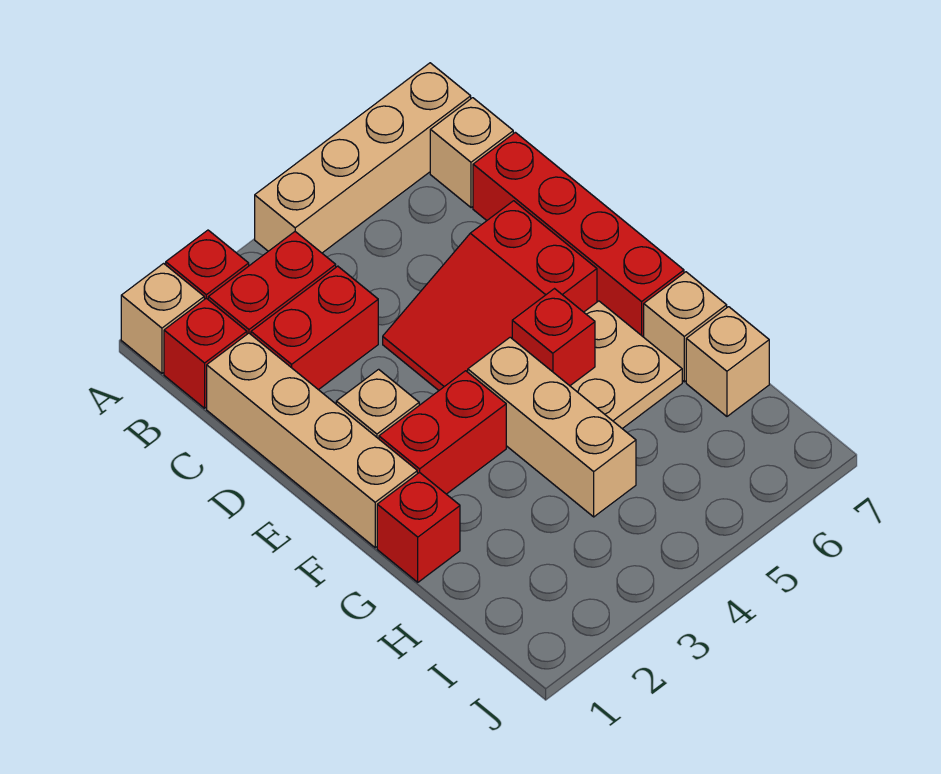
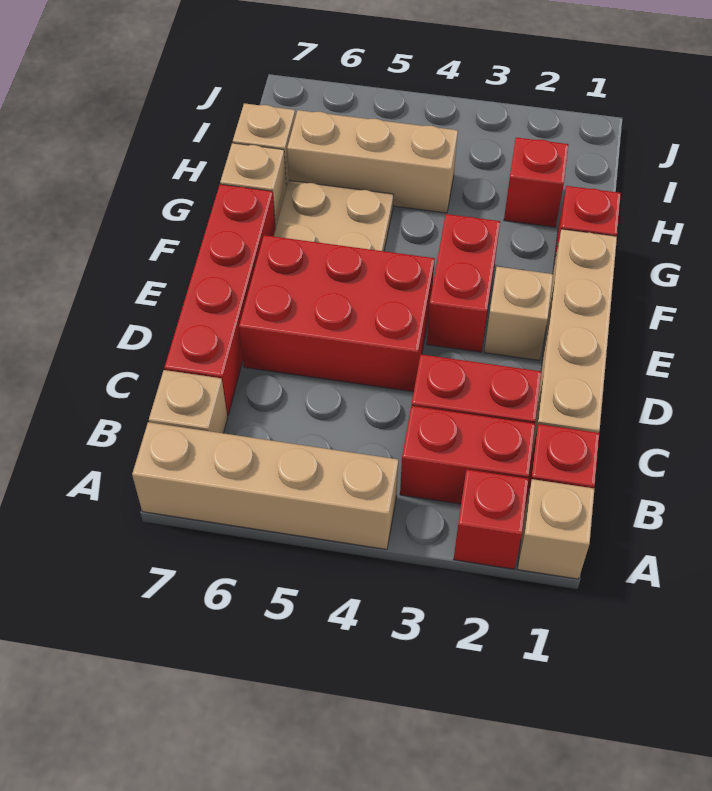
red 2x3 slope [383,201,597,390] -> red 2x3 brick [239,235,435,392]
red 1x2 brick [379,371,506,494] -> red 1x2 brick turned to [427,214,500,352]
tan 1x3 brick [468,337,636,517] -> tan 1x3 brick turned to [287,110,458,213]
red 1x1 brick [512,289,595,386] -> red 1x1 brick moved to [504,138,569,227]

